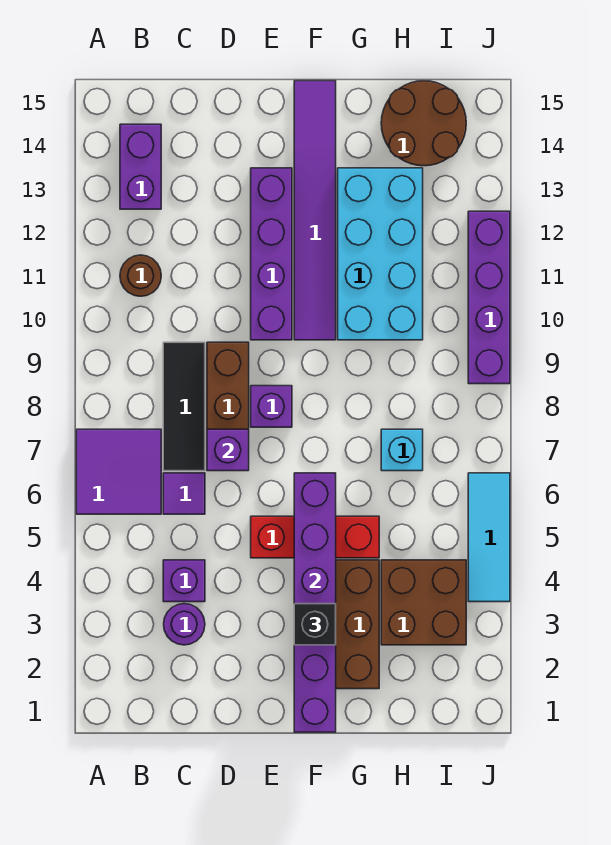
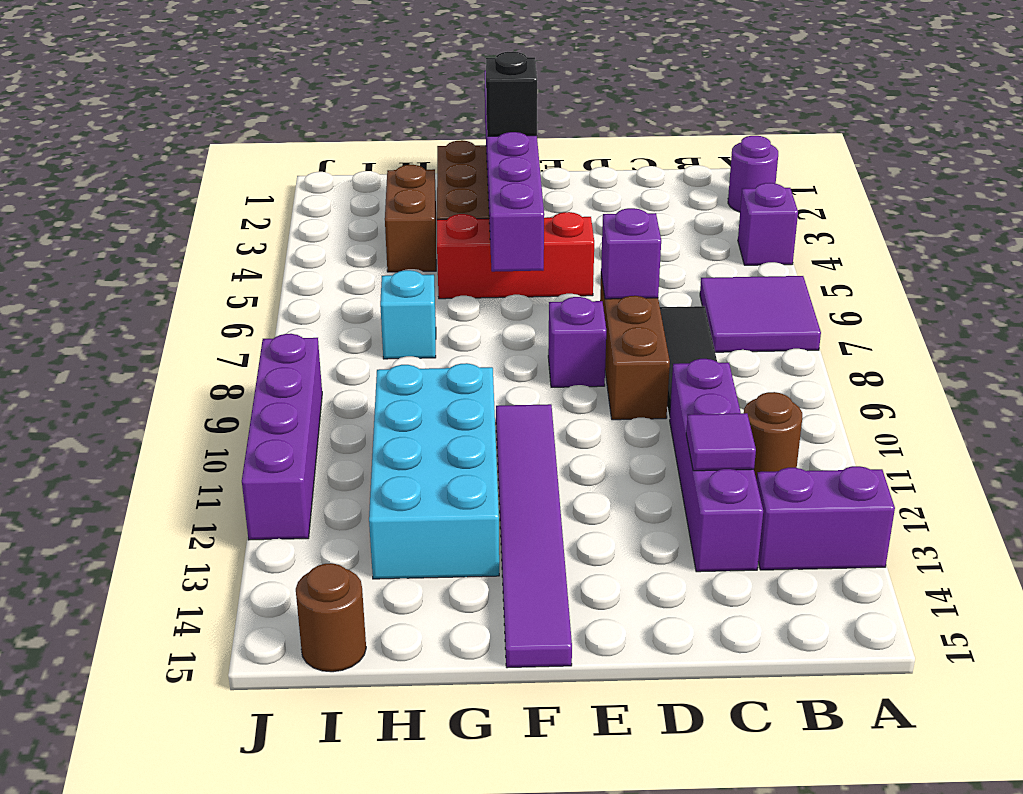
purple 1x2 brick [120,124,161,209] -> purple 1x2 brick turned to [757,466,895,570]
purple 1x1 round brick [164,604,205,645] -> purple 1x1 round brick moved to [728,136,778,212]
purple 1x1 brick [163,560,205,602] -> purple 1x1 brick moved to [738,183,798,265]
purple 1x1 tile [163,473,205,514] -> purple 1x1 tile moved to [686,413,756,471]
purple 1x4 brick [251,168,292,340] -> purple 1x4 brick moved to [669,359,763,572]
brown 2x2 brick [381,560,466,645] -> brown 1x2 brick [385,165,436,272]
brown 2x2 round brick [381,81,466,166] -> brown 1x1 round brick [296,563,366,672]
cyan 1x3 tile [468,473,510,602] -> none

